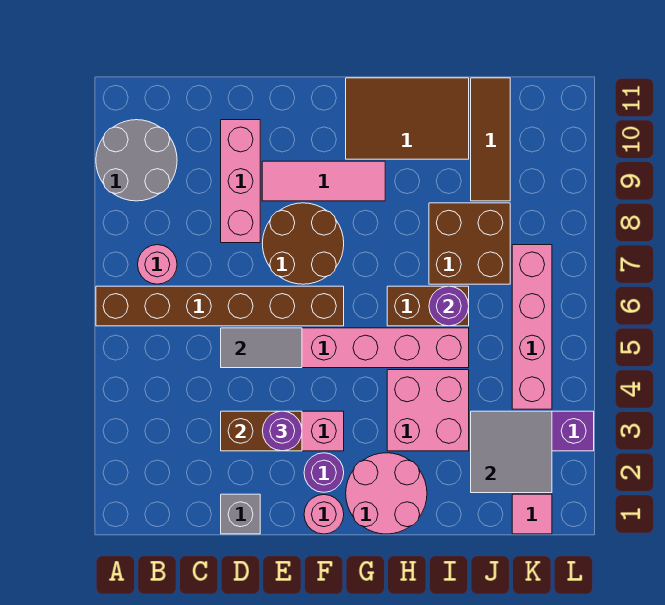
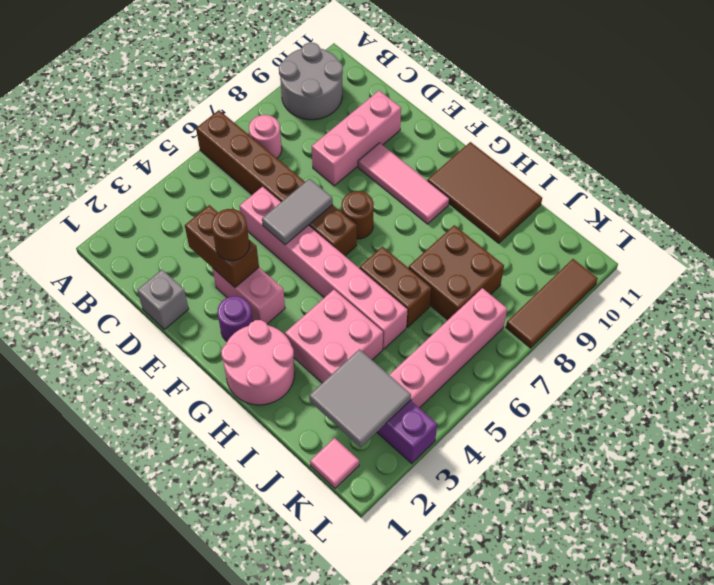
grey 1x2 tile [221,328,302,368] -> grey 1x2 tile turned to [262,179,333,245]
purple 1x1 round brick [263,411,302,451] -> brown 1x1 round brick [212,209,249,260]
brown 2x2 round brick [262,203,344,284] -> brown 1x1 round brick [342,191,374,239]
pink 1x1 round brick [304,495,344,534] -> none
purple 1x1 round brick [429,286,469,326] -> none
brown 1x3 tile [471,78,510,201] -> brown 1x3 tile moved to [506,259,598,348]

